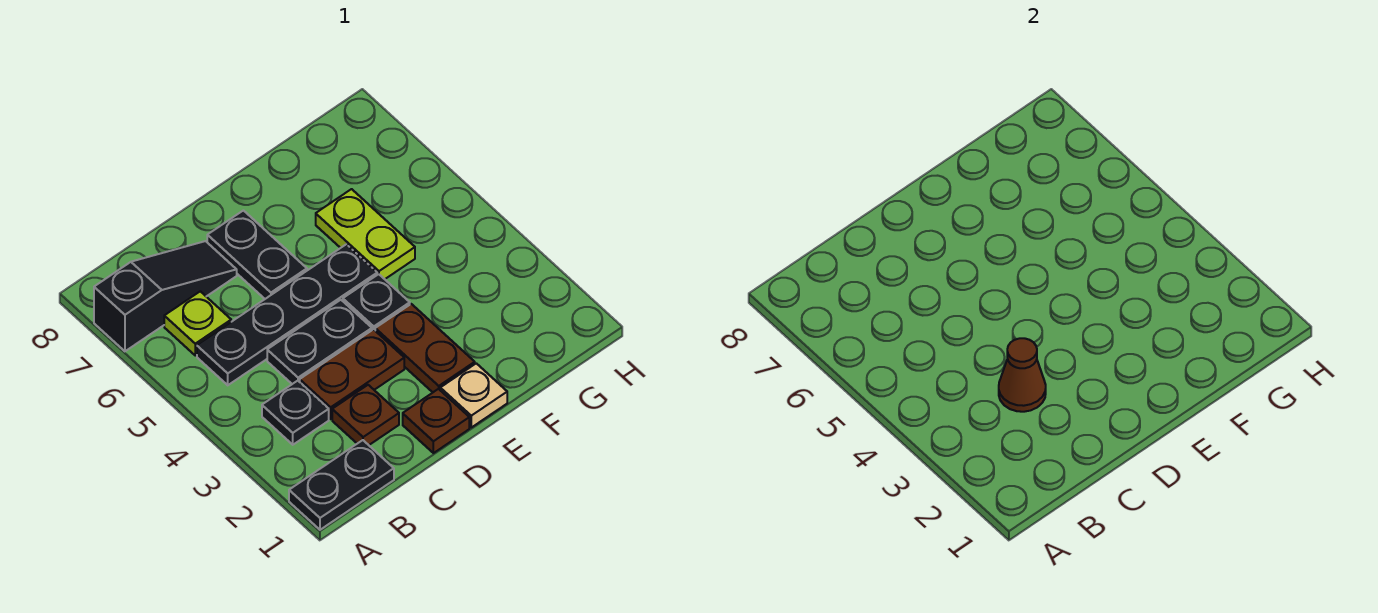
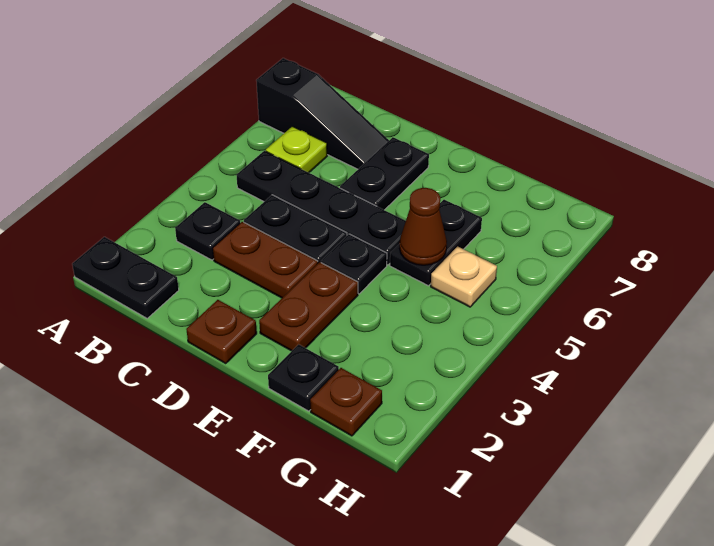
brown 1x1 plate [332,385,399,445] -> brown 1x1 plate moved to [310,368,382,436]
brown 1x1 cone [999,338,1046,412] -> brown 1x1 cone moved to [400,188,447,265]
tan 1x1 plate [440,363,507,427] -> tan 1x1 plate moved to [431,246,497,307]
none -> black 1x1 plate [268,344,339,411]
lime 1x2 plate [316,189,415,279] -> black 1x2 plate [390,200,482,286]

